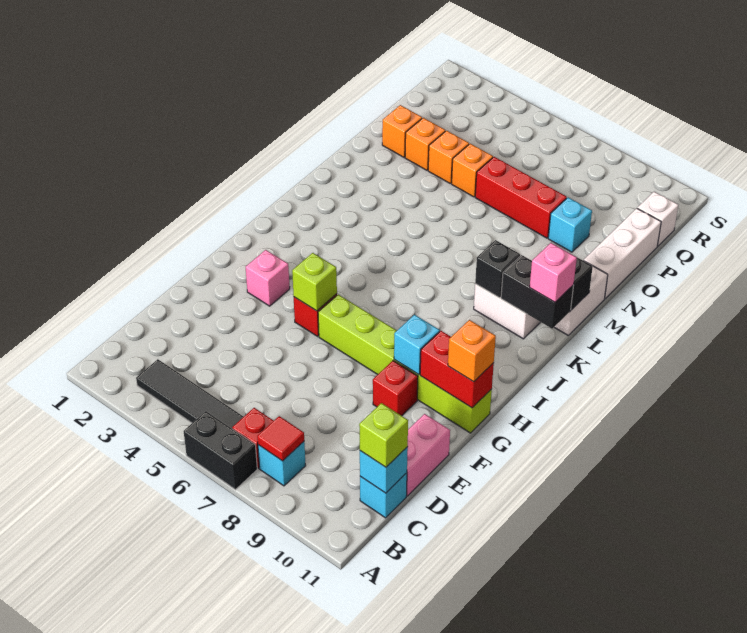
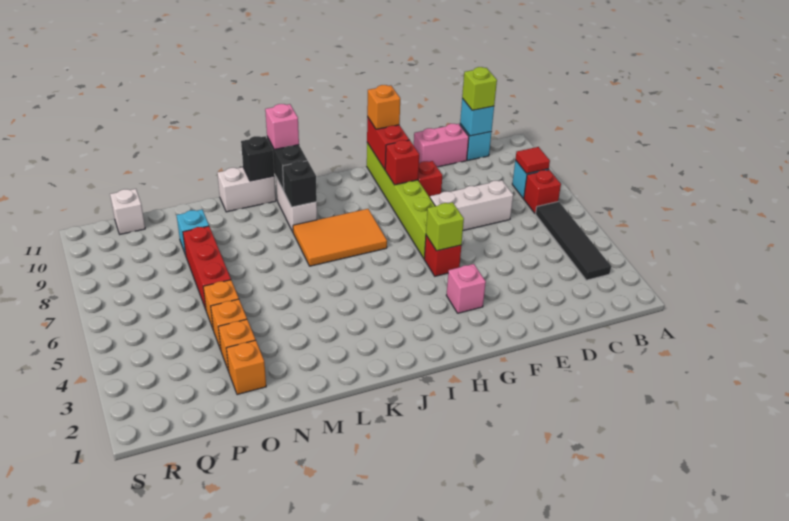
black 1x2 brick [184,411,257,490] -> none
cyan 1x1 brick [394,315,440,375] -> red 1x1 brick [385,140,419,185]
none -> orange 2x3 tile [293,209,387,266]
white 1x3 brick [584,208,661,299] -> white 1x3 brick moved to [430,180,513,230]

